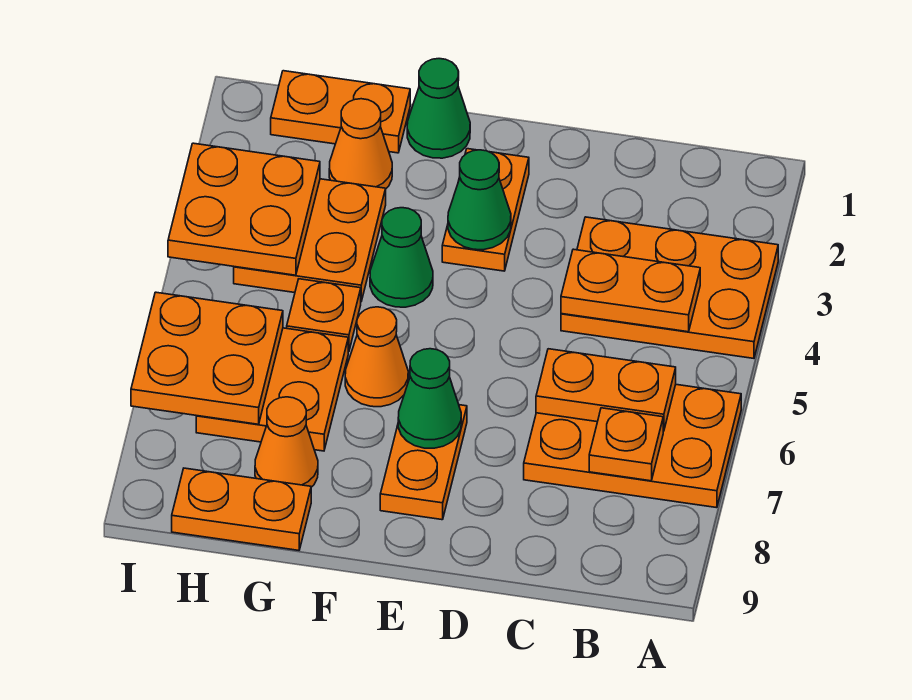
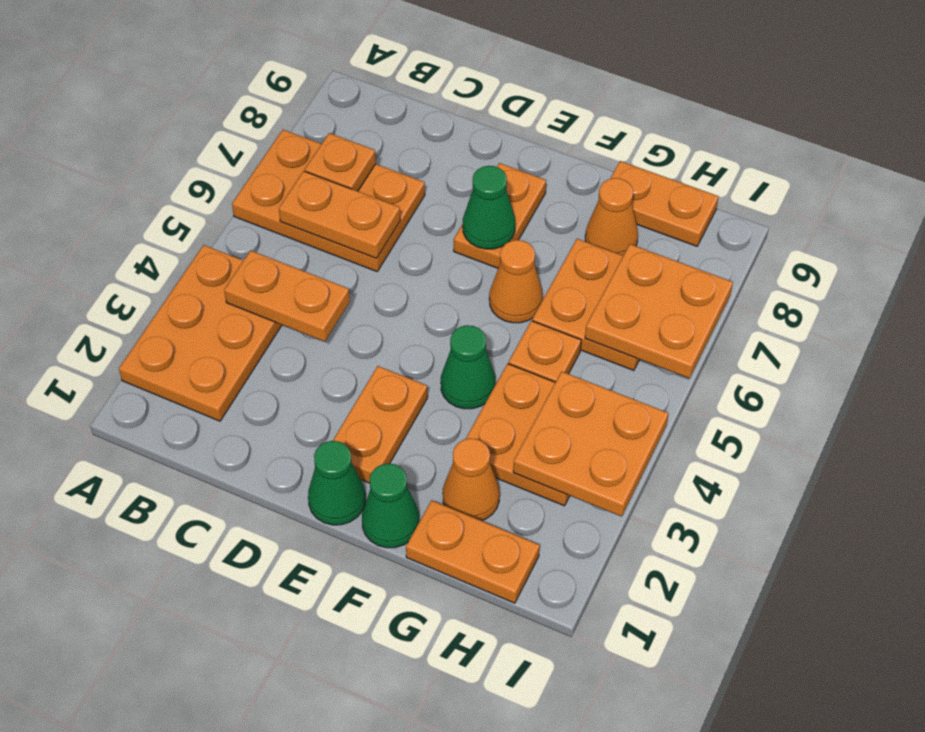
orange 2x3 plate [561,217,778,358] -> orange 2x3 plate turned to [119,245,282,421]
green 1x1 cone [448,150,511,250] -> green 1x1 cone moved to [308,441,365,525]

